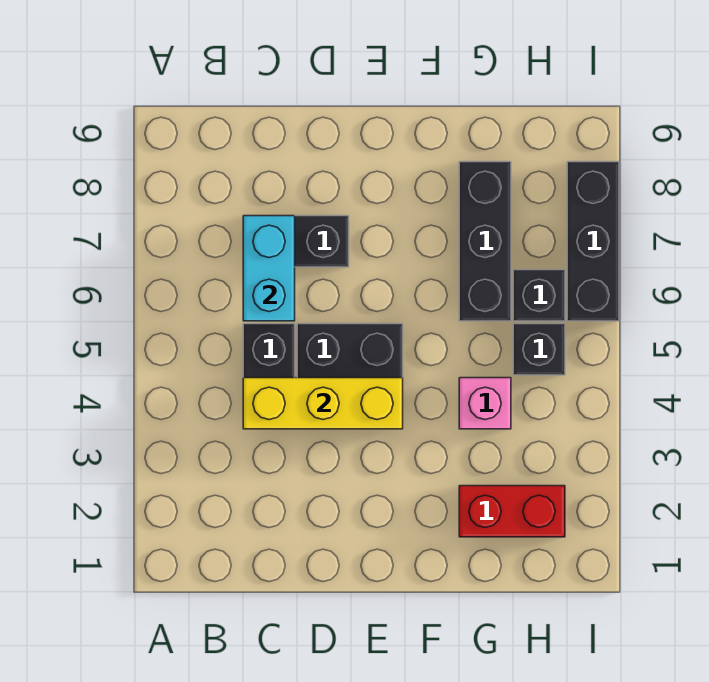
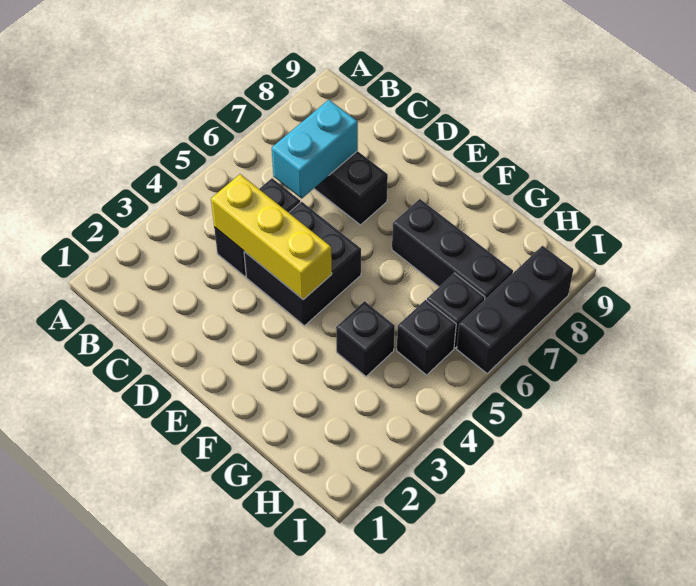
red 1x2 brick [459,486,565,537] -> none
pink 1x1 brick [459,378,511,429] -> black 1x1 brick [336,301,395,376]
black 1x3 brick [459,162,511,321] -> black 1x3 brick turned to [392,199,513,299]

